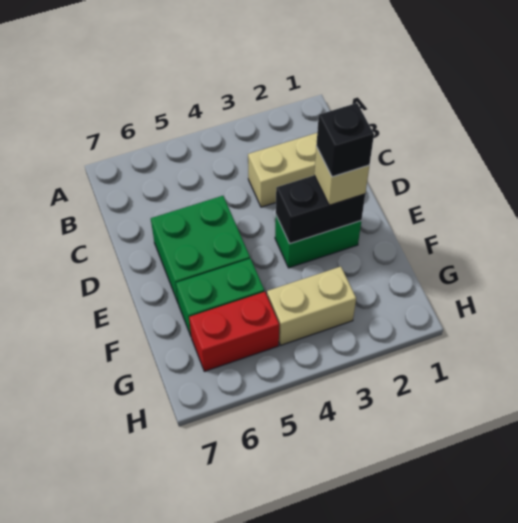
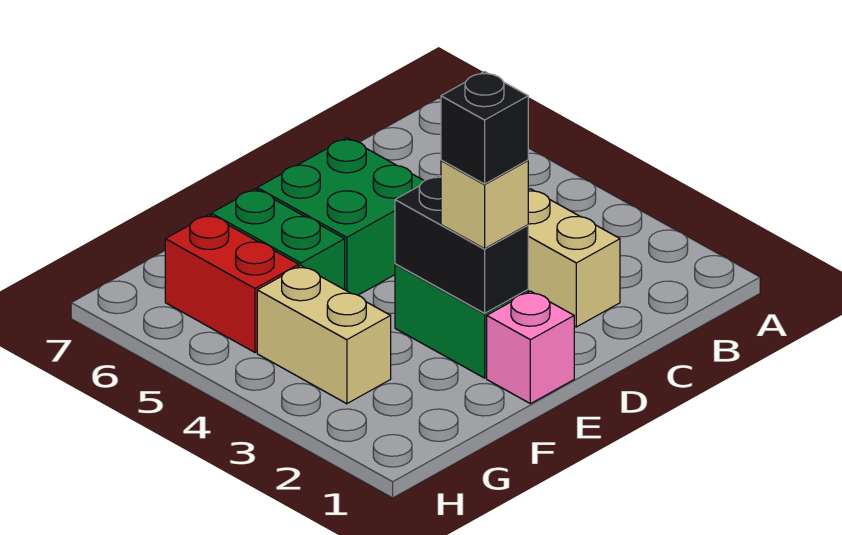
none -> pink 1x1 brick [487,291,574,404]

